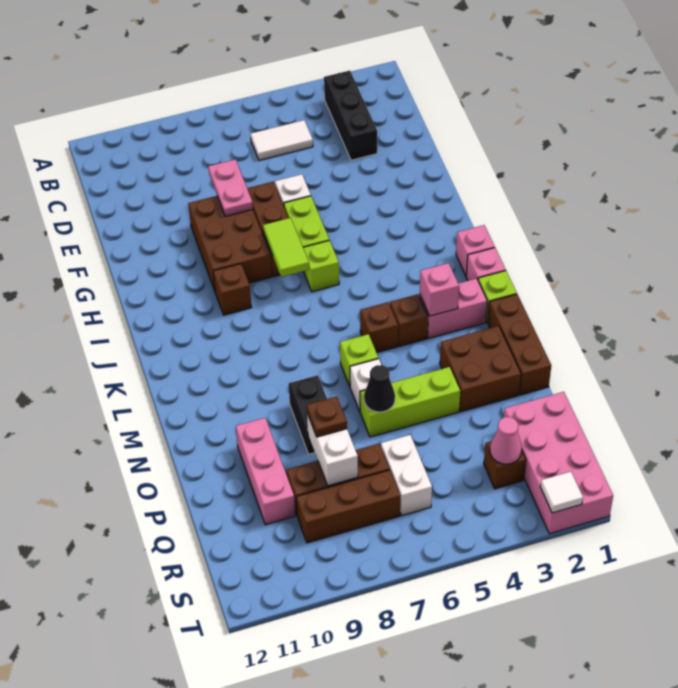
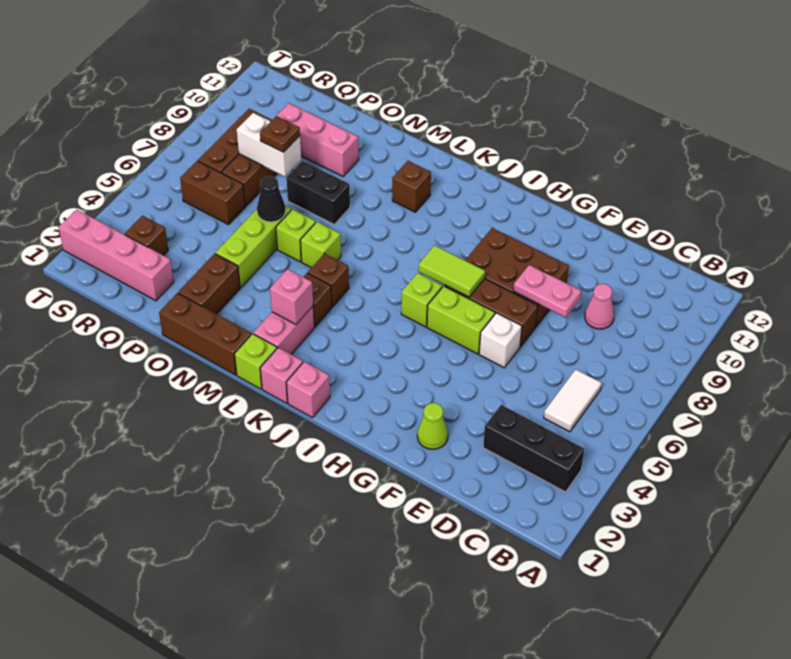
none -> lime 1x1 cone [417,403,448,449]
brown 1x1 brick [213,264,252,315] -> brown 1x1 brick moved to [392,161,431,212]
brown 2x2 brick [440,326,521,412] -> brown 1x2 brick [178,254,240,314]
white 1x1 brick [350,359,381,411] -> lime 1x1 brick [276,209,316,262]
pink 2x4 brick [504,392,613,534] -> pink 1x4 brick [59,210,174,301]
white 1x2 brick [381,435,432,516] -> brown 1x2 brick [180,161,245,225]
pink 1x1 cone [490,417,522,464] -> pink 1x1 cone moved to [585,284,614,329]
white 1x1 tile [540,472,583,513] -> none

